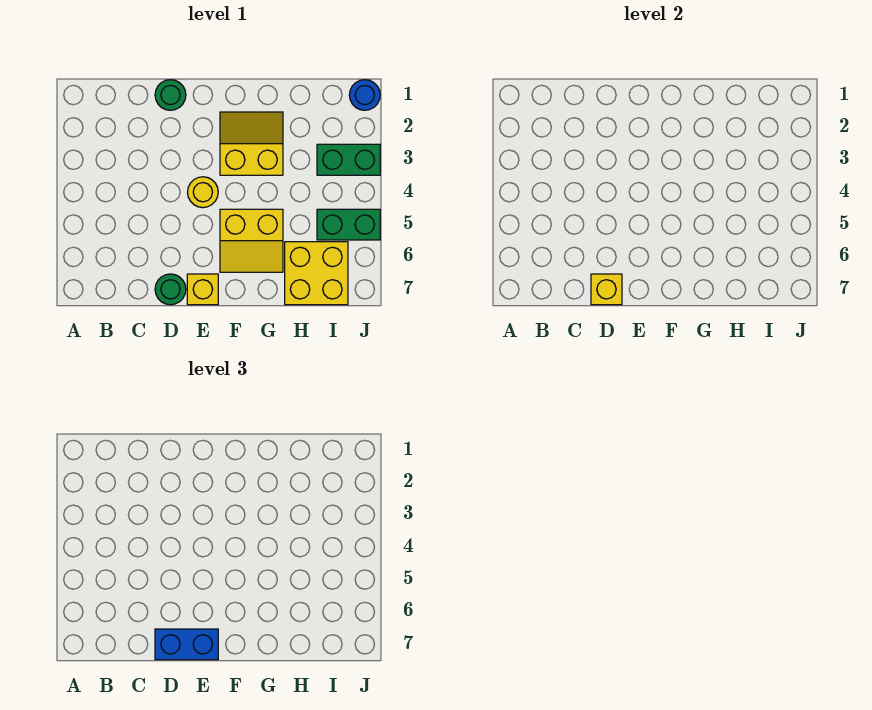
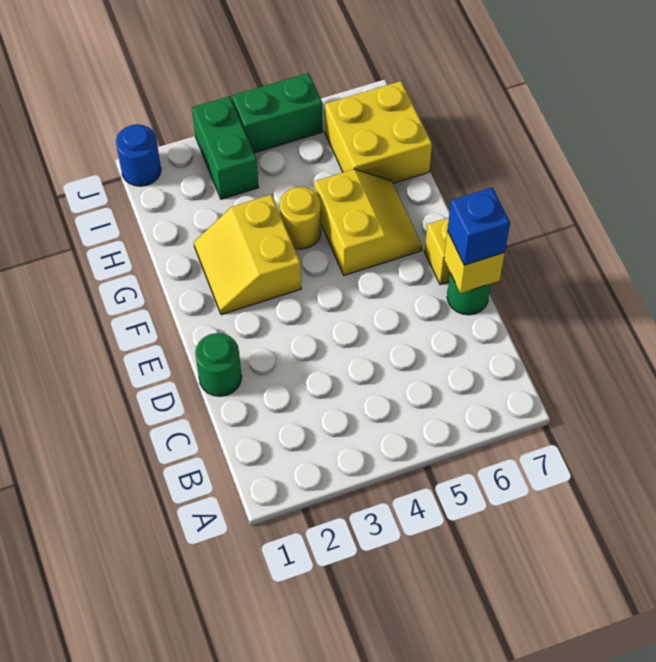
blue 1x2 brick [155,629,218,660] -> blue 1x1 brick [447,187,510,265]
yellow 1x1 round brick [188,177,218,208] -> yellow 1x1 round brick moved to [279,187,321,249]
green 1x2 brick [317,209,380,240] -> green 1x2 brick turned to [232,73,323,153]

